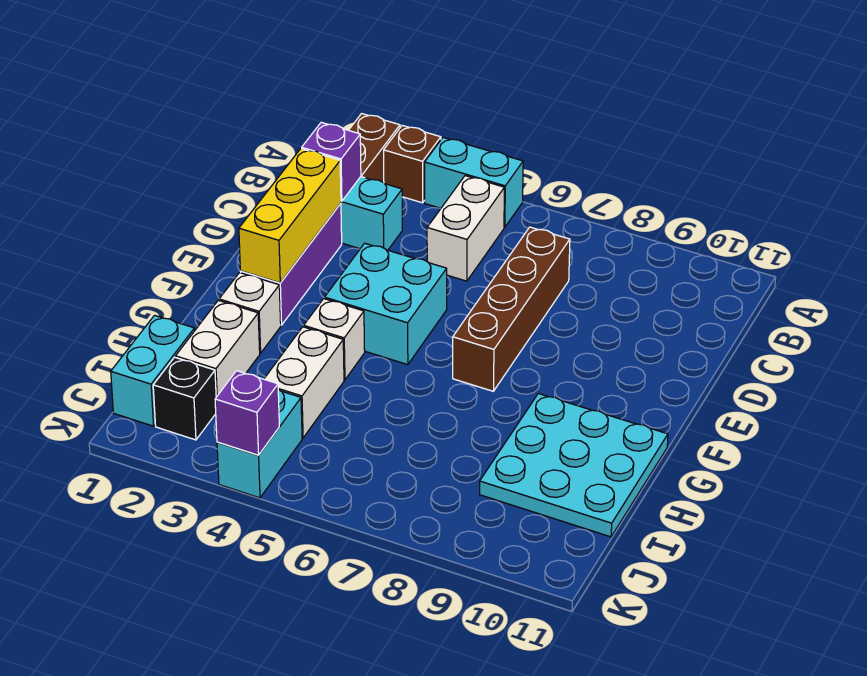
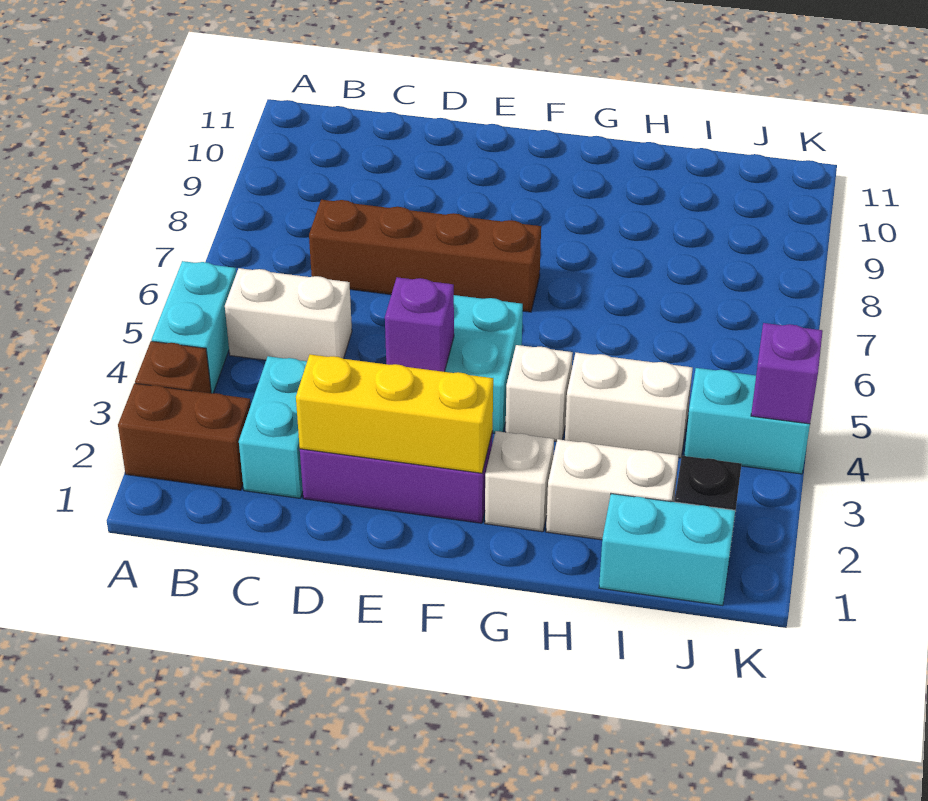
purple 1x1 brick [302,122,361,201] -> purple 1x1 brick moved to [385,277,454,372]
cyan 3x3 plate [479,394,668,537] -> none

